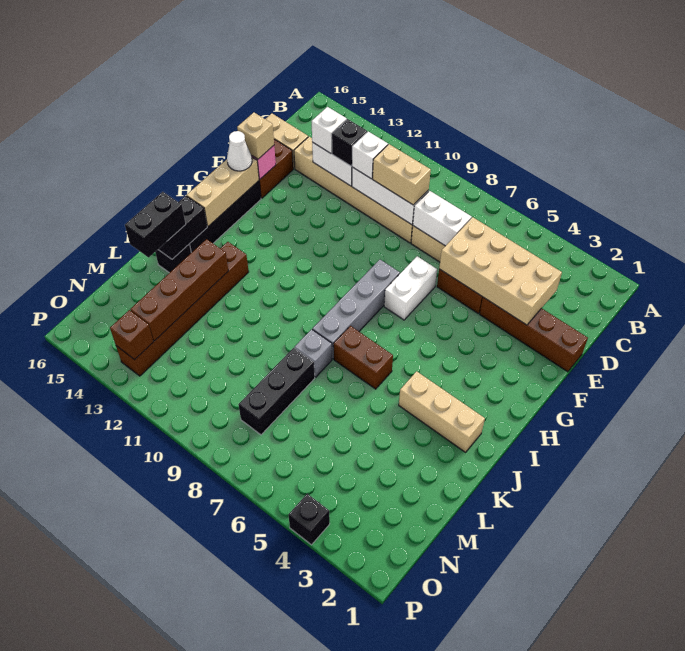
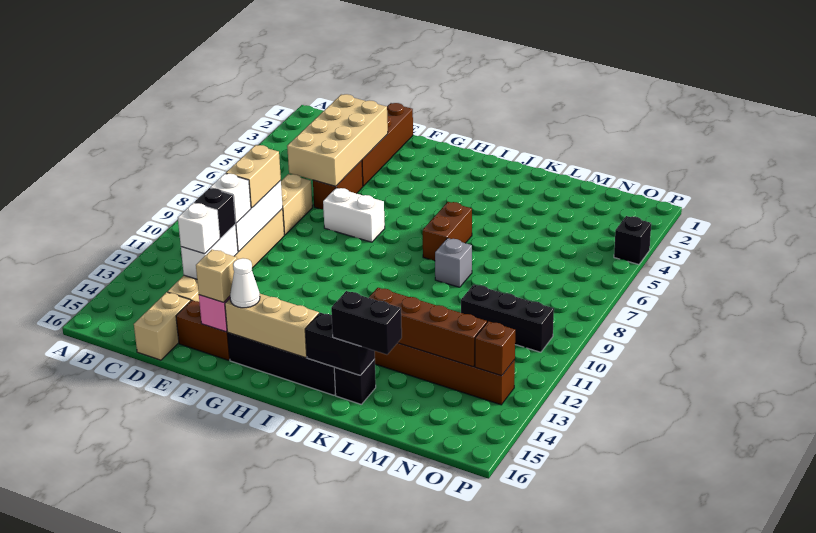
white 1x2 brick [413,191,472,246] -> none
grey 1x4 brick [312,260,400,359] -> none
tan 1x3 brick [399,371,485,452] -> none
black 1x3 brick [238,348,315,435] -> black 1x3 brick moved to [461,284,554,352]

